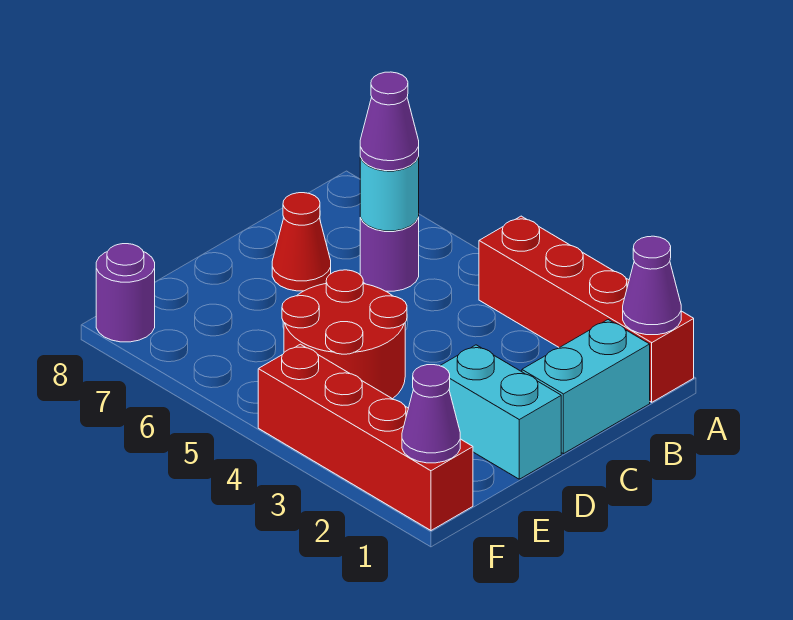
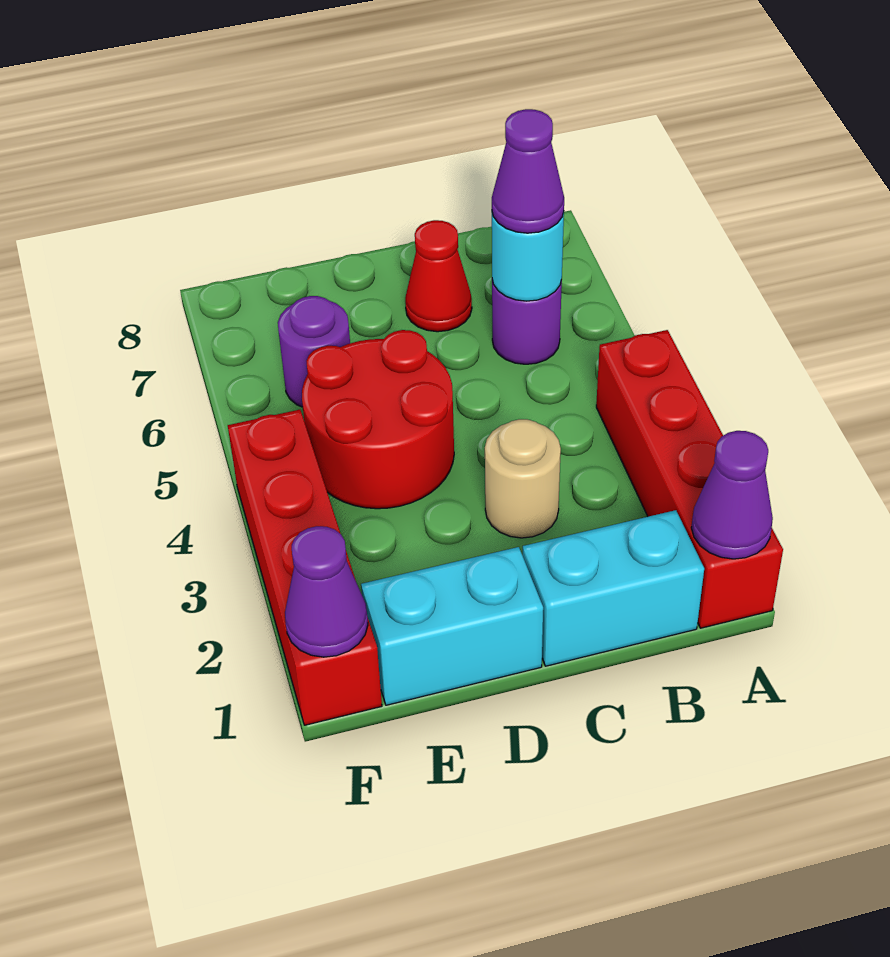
none -> tan 1x1 round brick [485,419,561,538]
cyan 1x2 brick [440,345,561,479] -> cyan 1x2 brick turned to [361,547,543,705]
purple 1x1 round brick [96,244,155,342] -> purple 1x1 round brick moved to [278,296,350,407]

